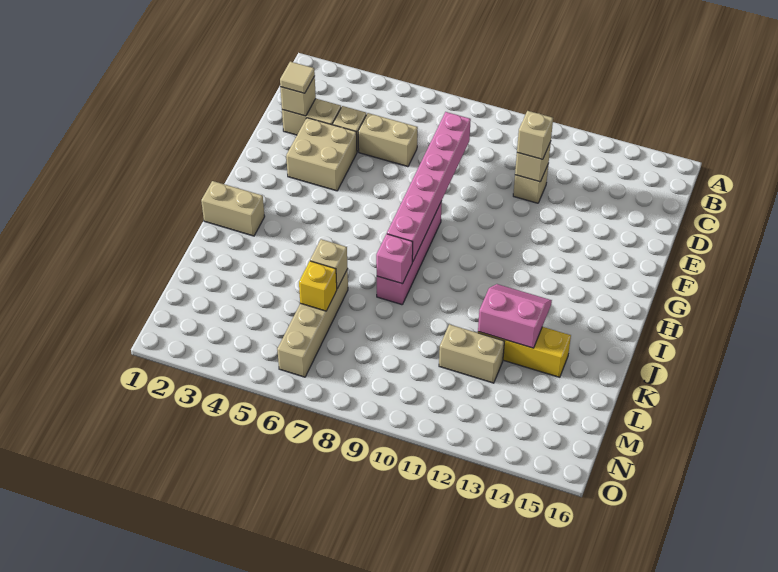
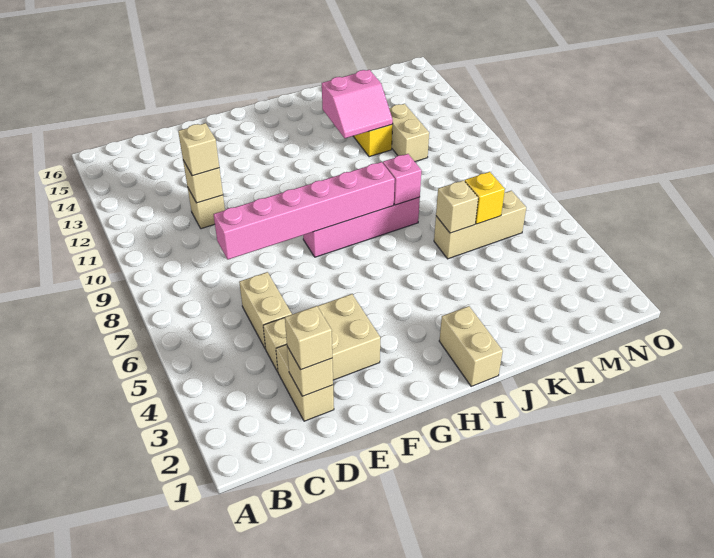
tan 1x1 tile [280,62,315,93] -> tan 1x1 brick [285,306,332,370]
pink 2x2 slope [478,284,552,348] -> pink 2x2 slope turned to [322,70,393,138]
tan 1x4 brick [277,269,348,377] -> tan 1x3 brick [434,191,526,259]

